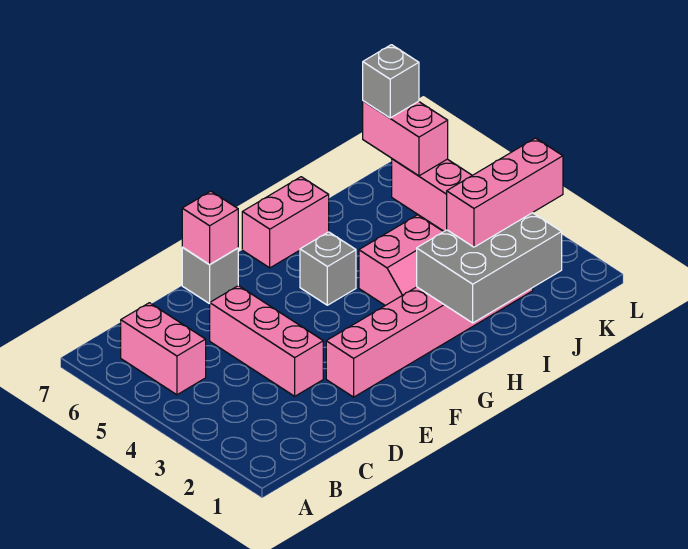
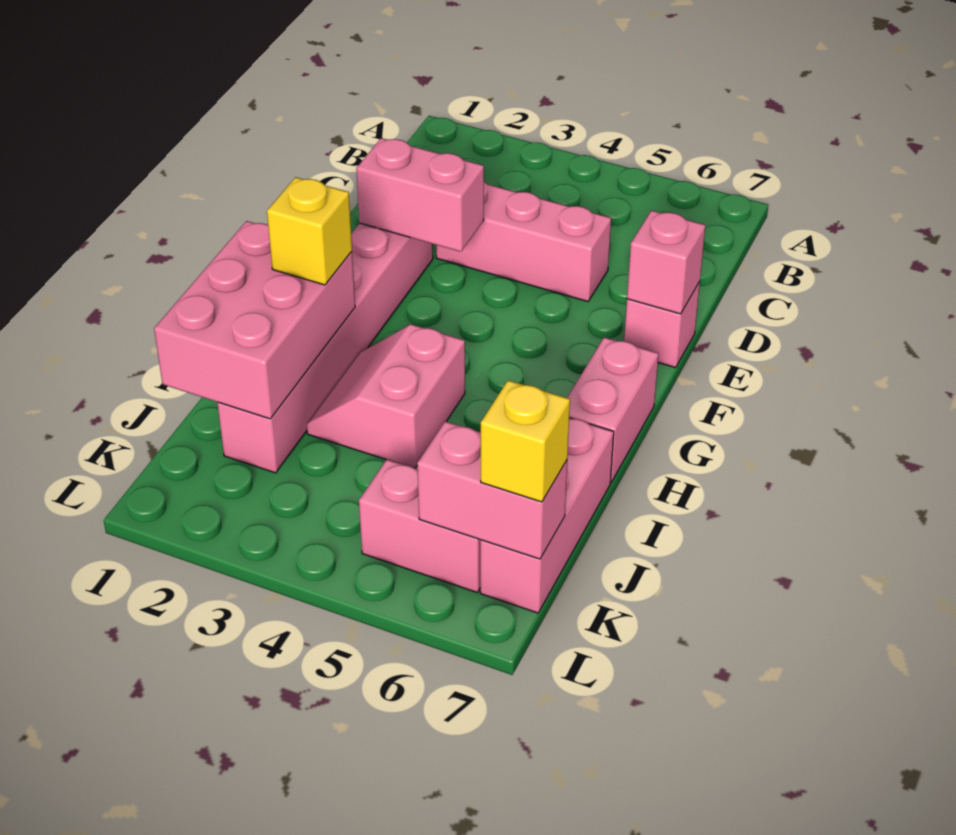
pink 1x2 brick [121,303,206,395] -> pink 1x2 brick moved to [356,138,484,252]
grey 1x1 brick [182,247,238,304] -> pink 1x1 brick [624,282,700,368]
grey 1x1 brick [300,232,356,305] -> none
grey 2x3 brick [417,213,562,323] -> pink 2x3 brick [154,221,355,419]
none -> yellow 1x1 brick [267,177,352,285]
pink 1x3 brick [447,138,563,247] -> pink 1x3 brick moved to [480,418,614,613]
grey 1x1 brick [363,45,419,118] -> yellow 1x1 brick [481,380,570,502]

